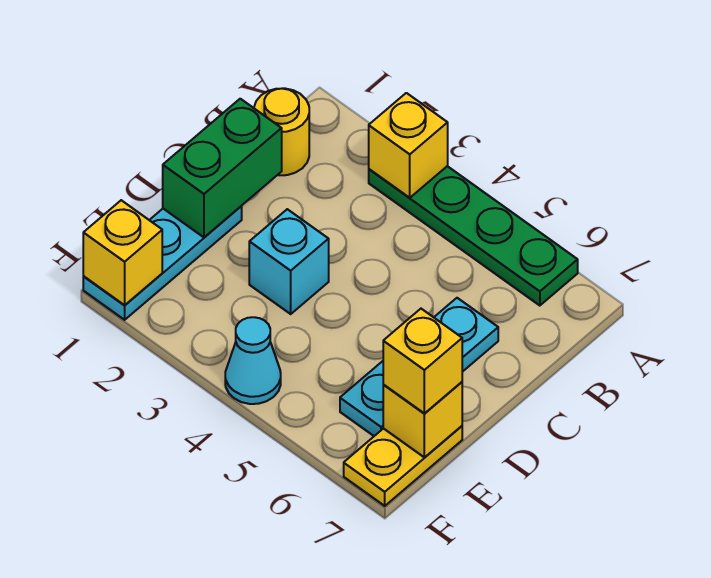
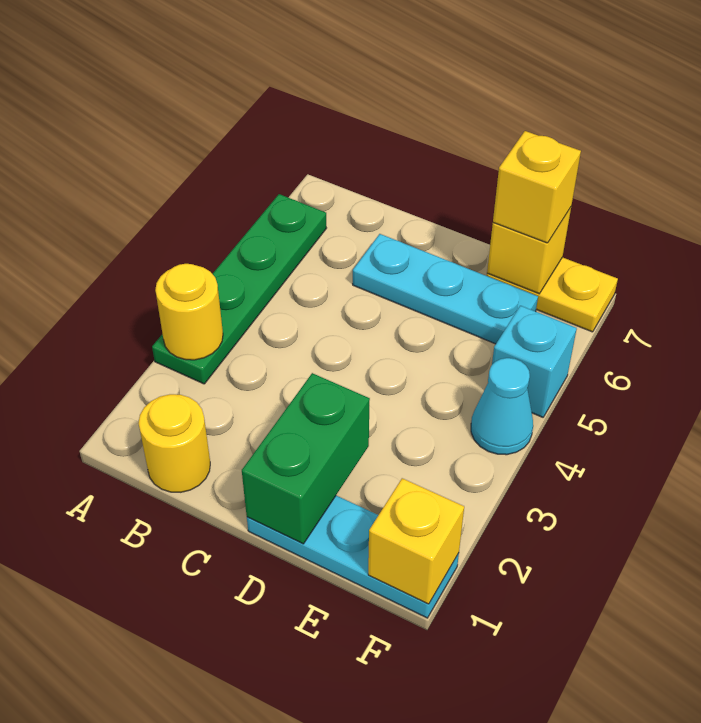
yellow 1x1 brick [369,93,448,198] -> yellow 1x1 round brick [155,264,223,360]
green 1x2 brick [163,99,282,237] -> green 1x2 brick turned to [242,373,370,544]
cyan 1x1 brick [249,209,329,314] -> cyan 1x1 brick moved to [492,306,577,417]

